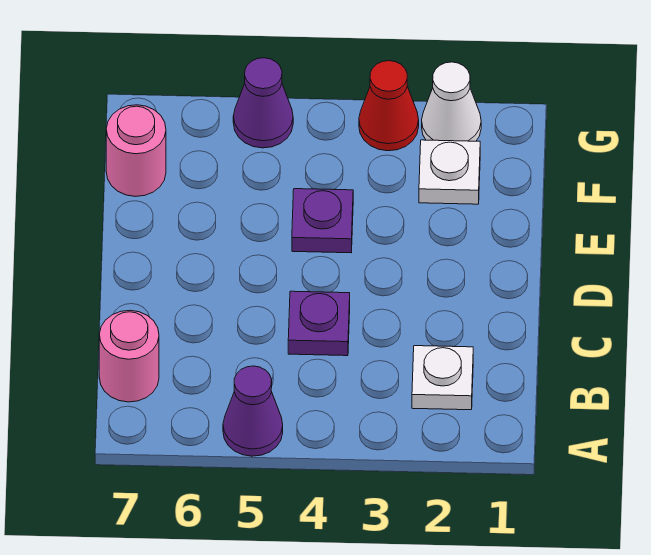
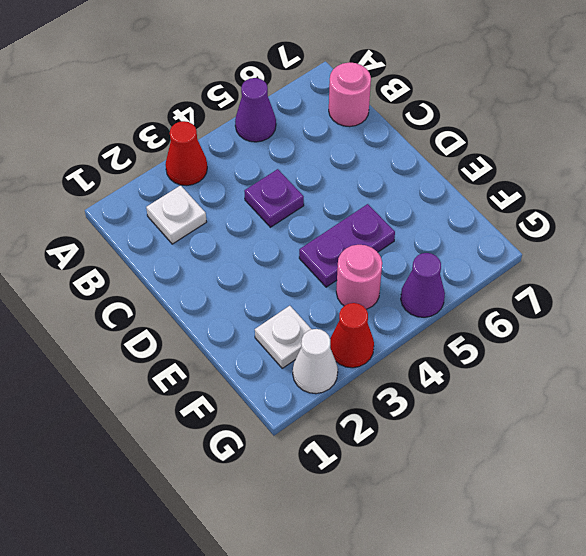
none -> red 1x1 cone [166,121,207,186]
purple 1x1 plate [292,189,353,253] -> purple 1x2 plate [299,204,395,287]
pink 1x1 round brick [106,105,166,196] -> pink 1x1 round brick moved to [336,245,382,309]

